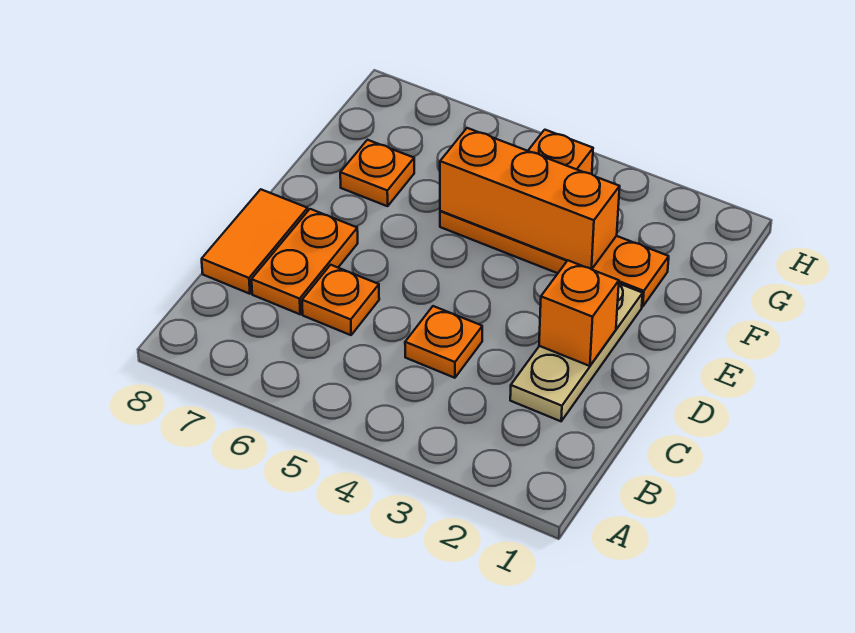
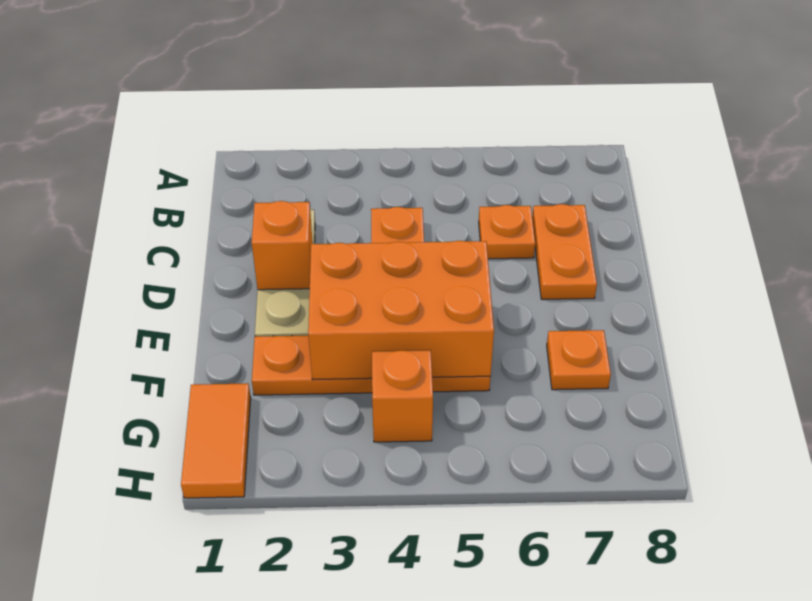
orange 1x2 tile [202,189,308,294] -> orange 1x2 tile moved to [181,383,251,498]
orange 1x3 brick [440,128,620,269] -> orange 2x3 brick [308,241,494,380]

